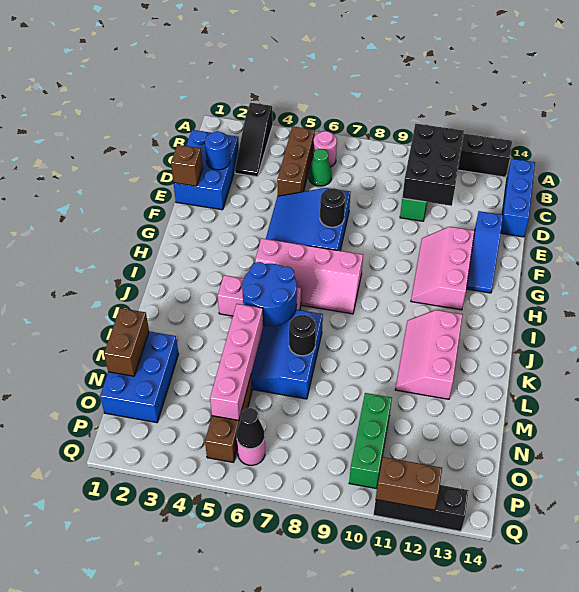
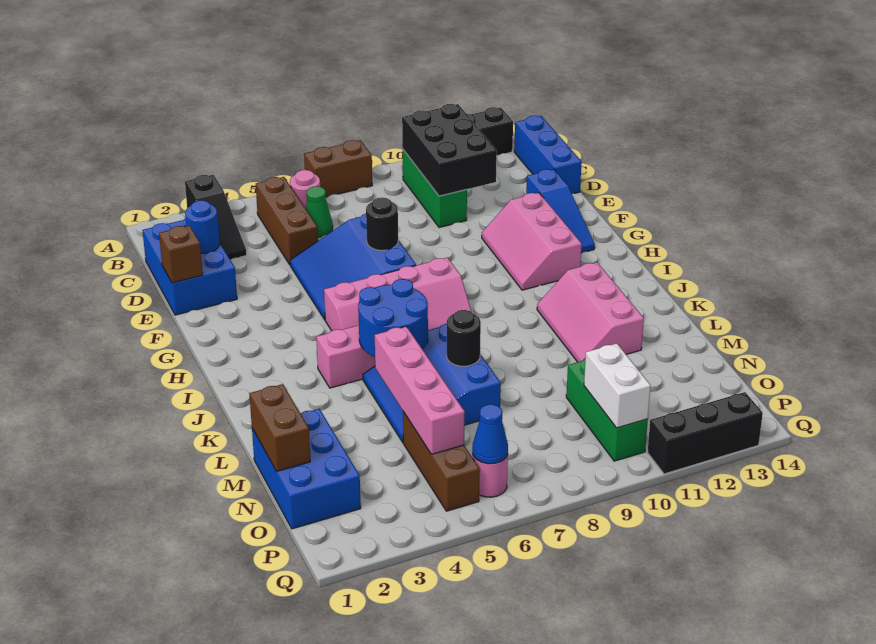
none -> white 1x2 brick [584,343,651,428]
black 1x1 cone [236,408,265,449] -> blue 1x1 cone [472,404,508,464]
brown 1x2 brick [376,457,442,510] -> brown 1x2 brick moved to [304,140,372,197]

